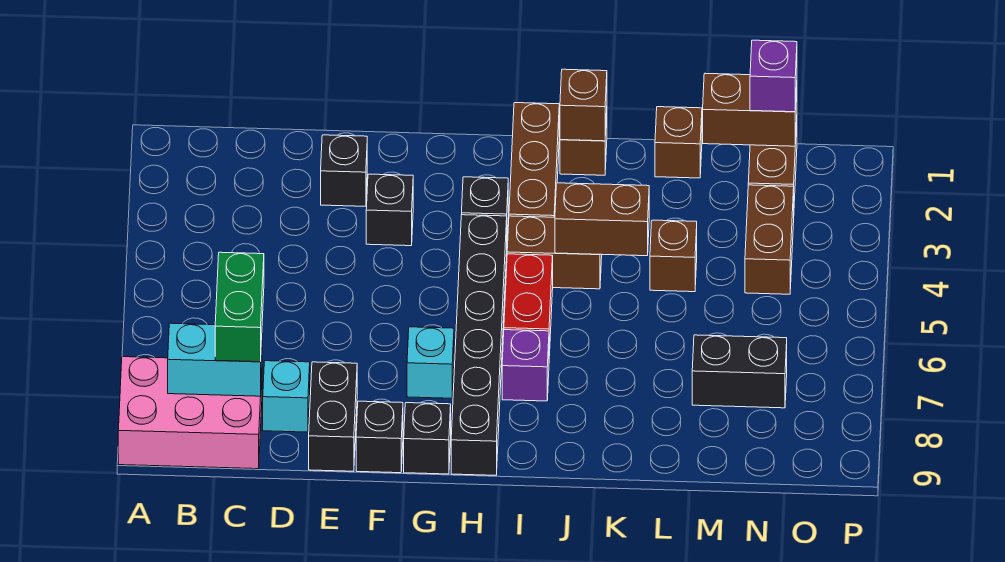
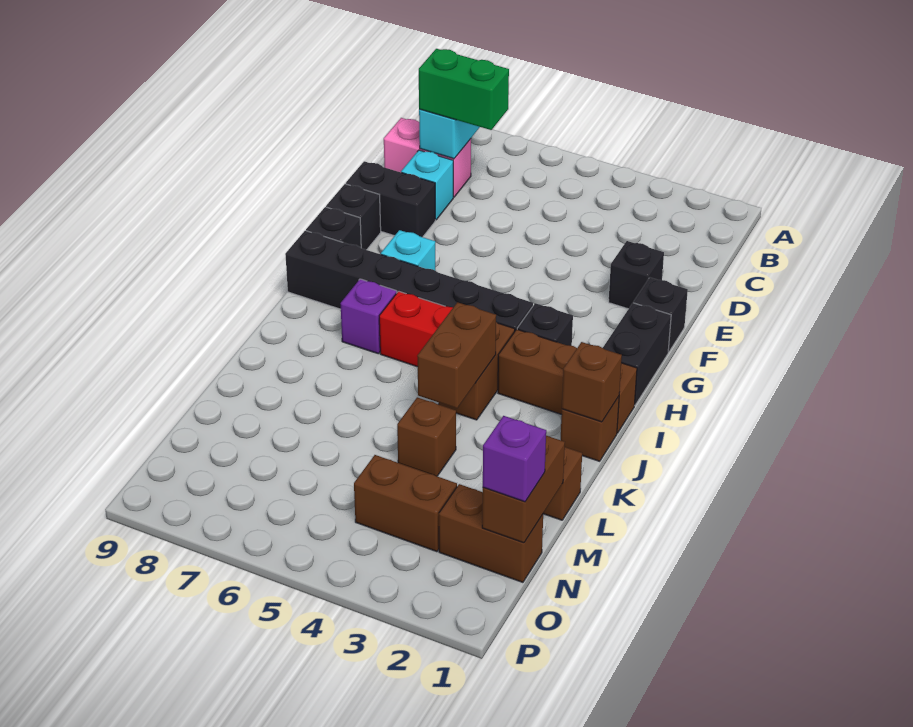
pink 2x3 brick [118,357,262,469] -> pink 1x2 brick [384,118,471,197]
black 1x1 brick [366,174,413,246] -> black 1x1 brick moved to [633,278,688,352]
black 1x2 brick [692,335,787,408] -> black 1x2 brick moved to [603,303,671,405]

